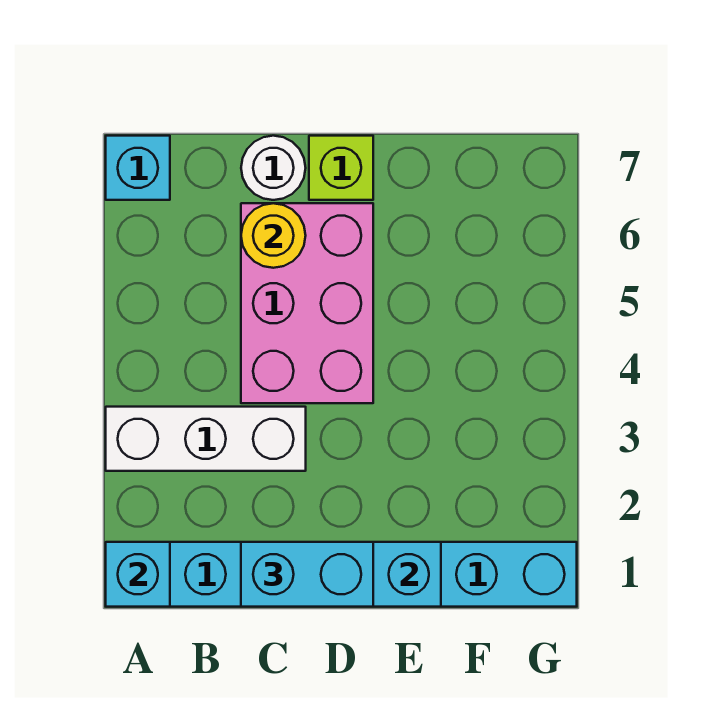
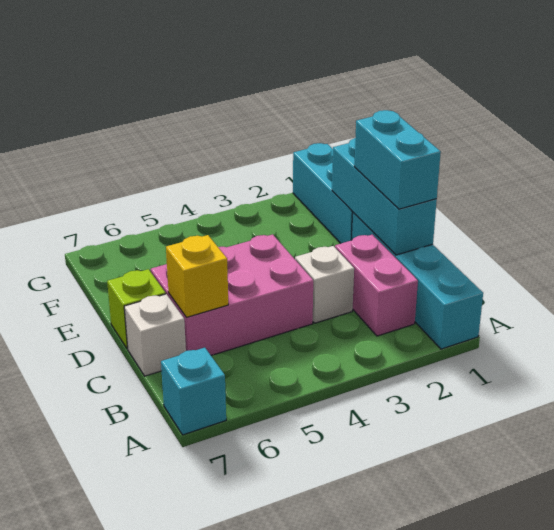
cyan 1x1 brick [106,542,170,607] -> none
white 1x3 brick [106,407,306,471] -> white 1x1 brick [295,246,354,323]
none -> pink 1x2 brick [335,235,418,336]
yellow 1x1 round brick [241,203,306,268] -> yellow 1x1 brick [166,235,228,317]
white 1x1 round brick [241,136,306,200] -> white 1x1 brick [124,294,186,376]

